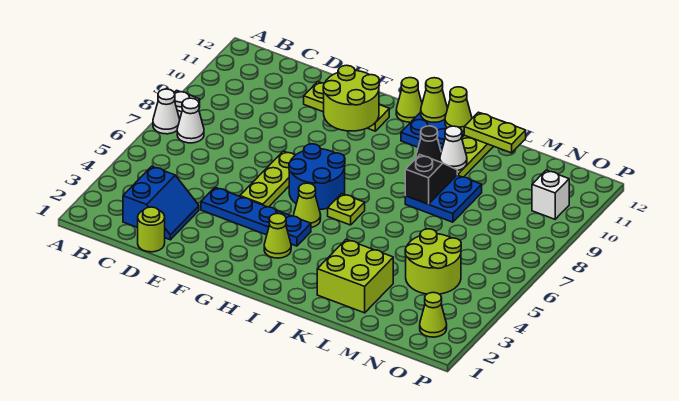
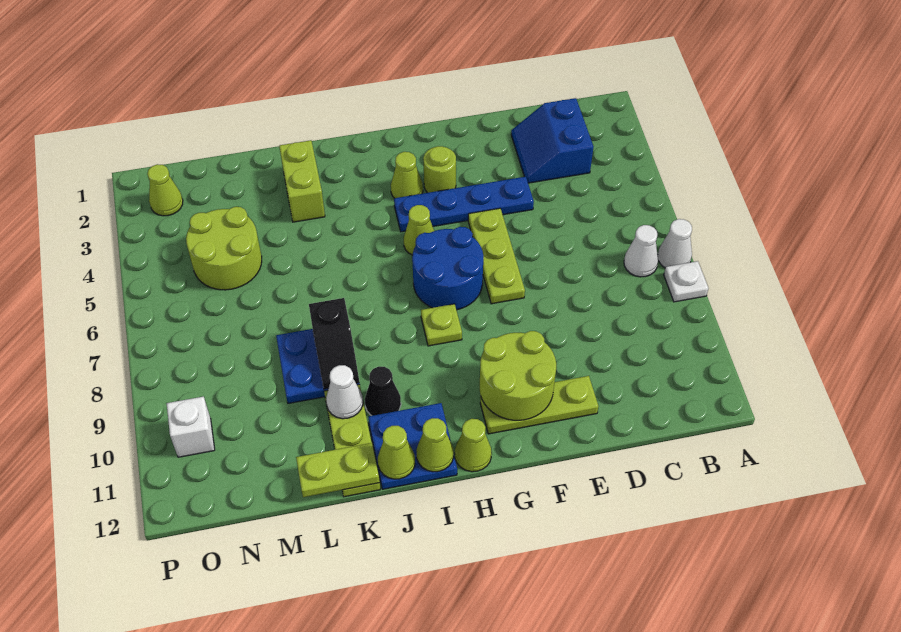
lime 1x1 round brick [138,207,165,252] -> lime 1x1 round brick moved to [423,146,456,193]
lime 1x1 plate [328,194,365,225] -> lime 1x1 plate moved to [421,304,462,346]
lime 2x2 brick [317,239,393,313] -> lime 1x2 brick [279,140,325,222]

